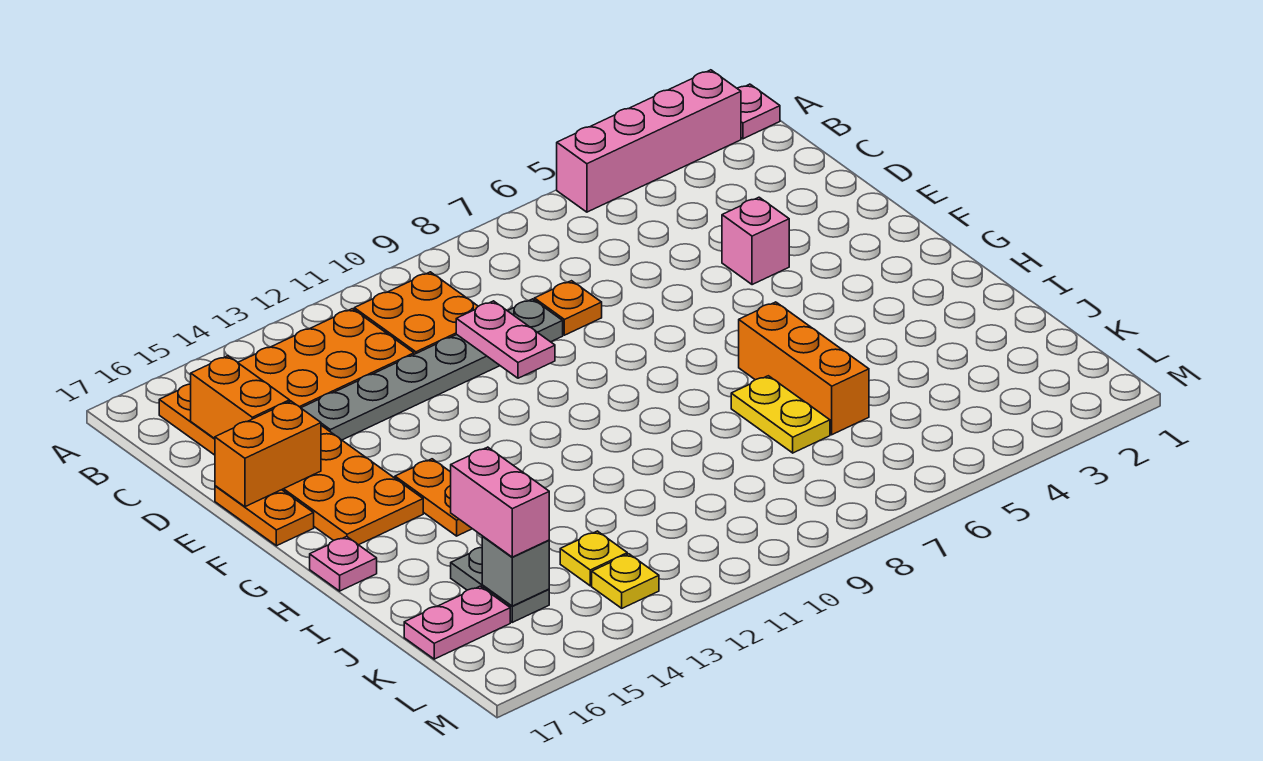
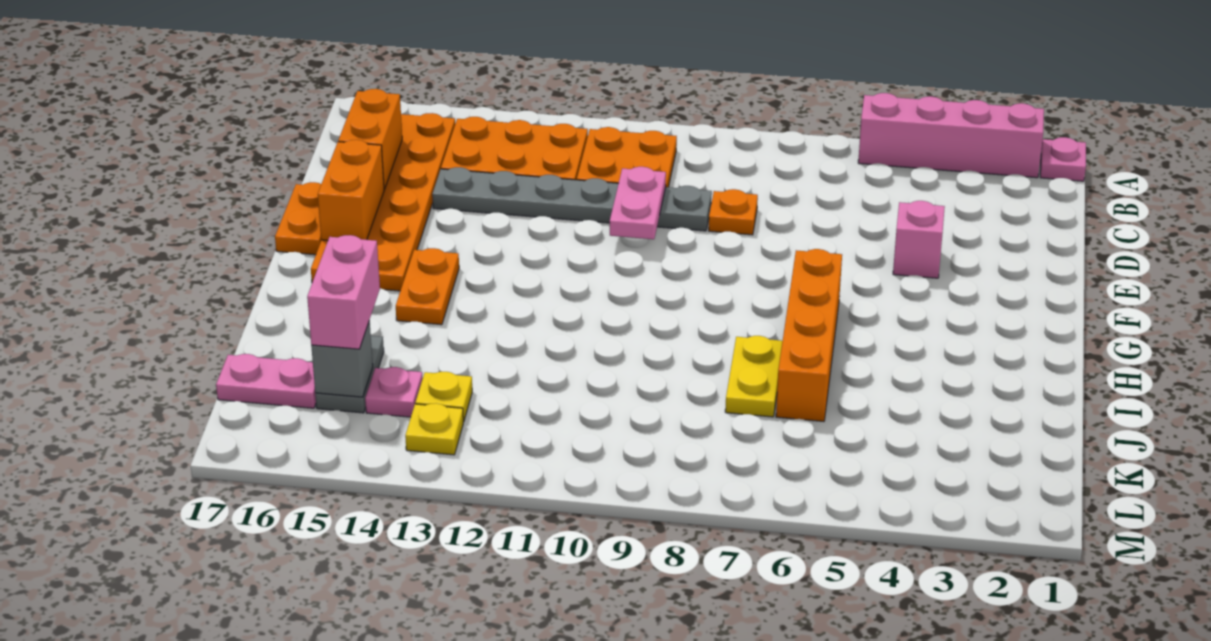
orange 1x2 brick [215,401,321,507] -> orange 1x2 brick turned to [318,140,384,241]
orange 1x3 brick [739,302,869,435] -> orange 1x4 brick [776,249,842,421]
pink 1x1 plate [310,537,377,591] -> pink 1x1 plate moved to [365,367,423,417]

